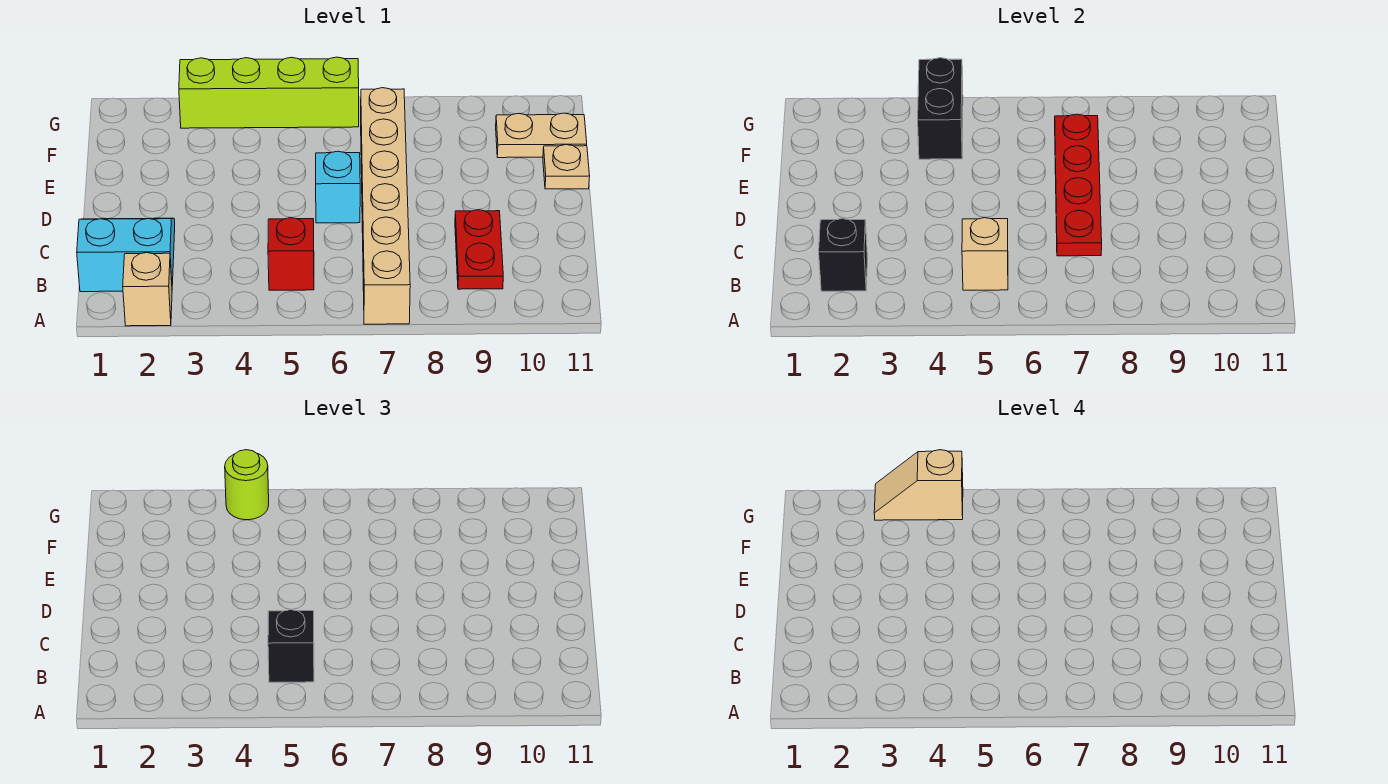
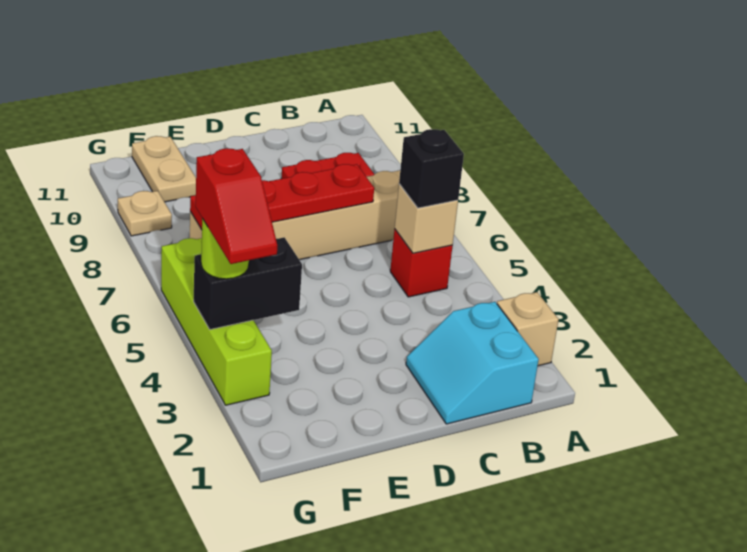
black 1x1 brick [819,219,867,291] -> none
cyan 1x1 brick [316,151,360,223] -> none
tan 1x1 plate [543,145,590,189] -> tan 1x1 plate moved to [118,191,172,236]
tan 1x2 slope [874,450,963,520] -> red 1x2 slope [196,148,277,264]

